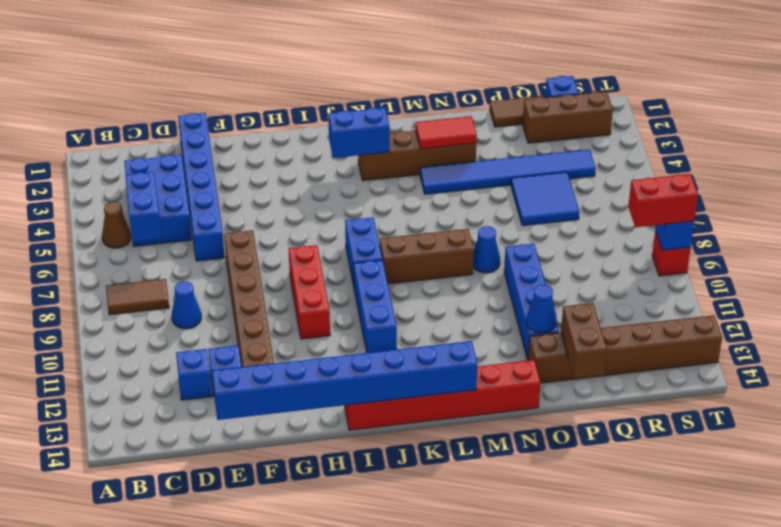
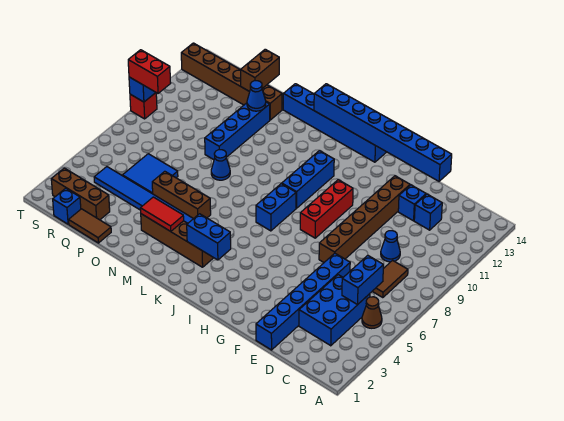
brown 1x2 tile [106,279,169,315] -> brown 1x2 tile turned to [372,260,408,298]
red 1x6 brick [345,360,540,430] -> blue 1x6 brick [283,84,386,162]
brown 1x3 brick [380,229,474,284] -> brown 1x3 brick moved to [152,171,211,219]

